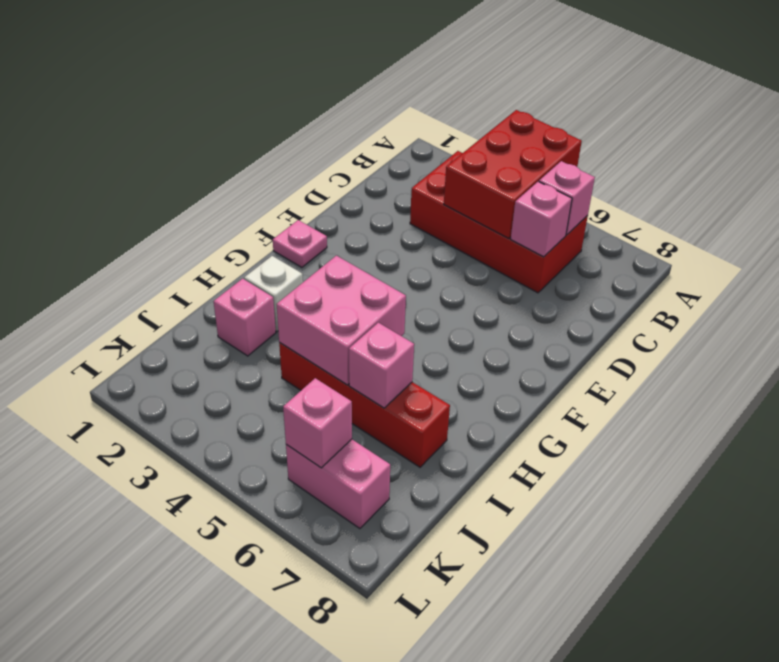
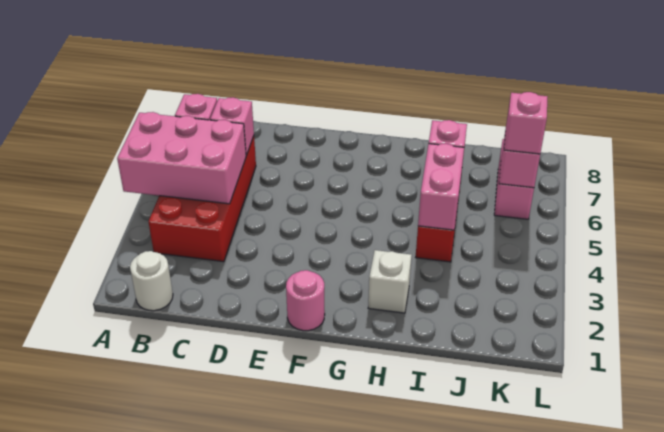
red 2x3 brick [444,110,582,238] -> pink 2x3 brick [117,112,246,204]
none -> white 1x1 round brick [130,251,173,311]
pink 1x1 plate [273,220,327,267] -> pink 1x1 round brick [286,270,325,331]
pink 2x2 brick [277,256,406,385] -> pink 1x2 brick [418,144,464,230]
pink 1x1 brick [214,278,276,356] -> pink 1x1 brick moved to [504,92,547,154]

